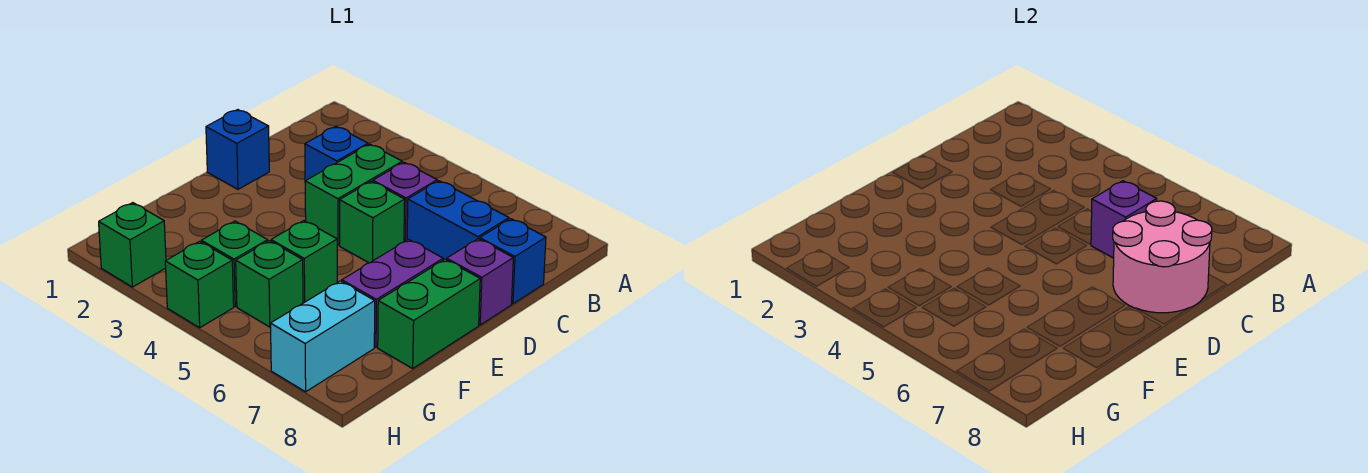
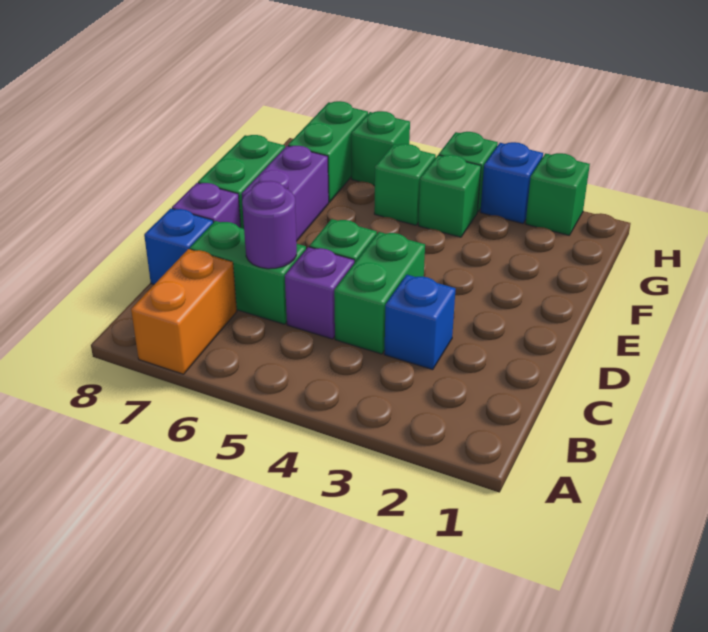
none -> orange 1x2 brick [131,249,237,374]
blue 1x2 brick [407,181,509,260] -> green 1x2 brick [190,221,306,324]
purple 1x1 brick [1091,181,1157,258] -> purple 1x1 round brick [242,181,297,269]
pink 2x2 round brick [1113,201,1212,313] -> none
blue 1x1 brick [206,110,269,189] -> blue 1x1 brick moved to [480,142,543,224]
green 1x1 brick [271,221,337,303] -> green 1x1 brick moved to [351,111,410,186]
cyan 1x2 brick [270,281,375,392] -> green 1x2 brick [288,101,368,202]

